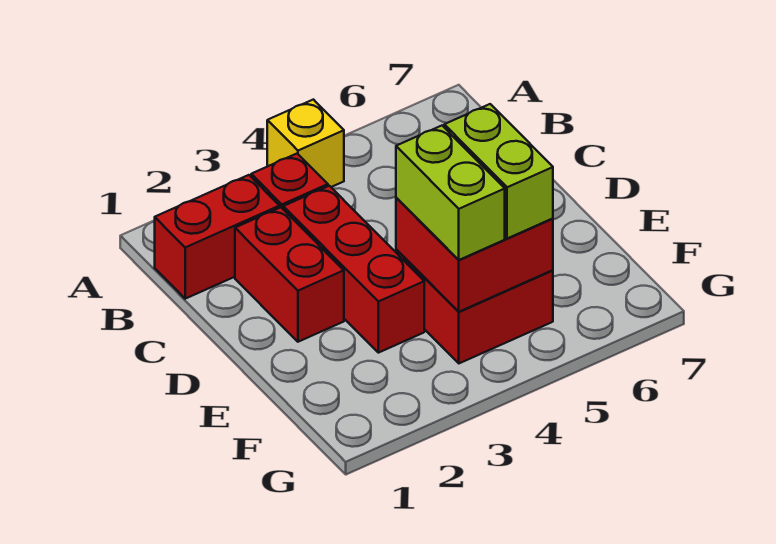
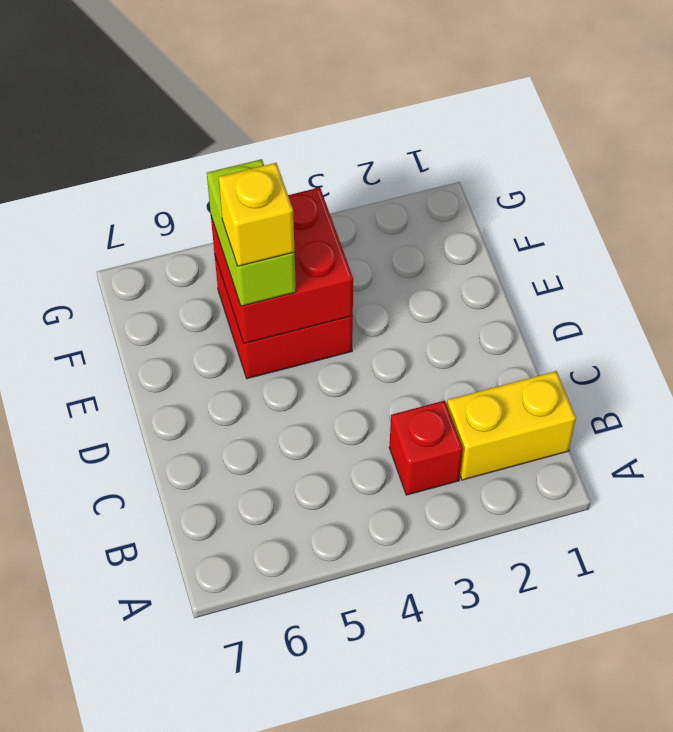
yellow 1x1 brick [267,100,344,187] -> yellow 1x1 brick moved to [219,163,295,266]
red 1x2 brick [155,175,280,299] -> yellow 1x2 brick [447,371,576,480]
red 1x2 brick [235,207,344,342] -> none
red 1x3 brick [283,186,424,353] -> none
lime 1x2 brick [396,126,505,260] -> none

